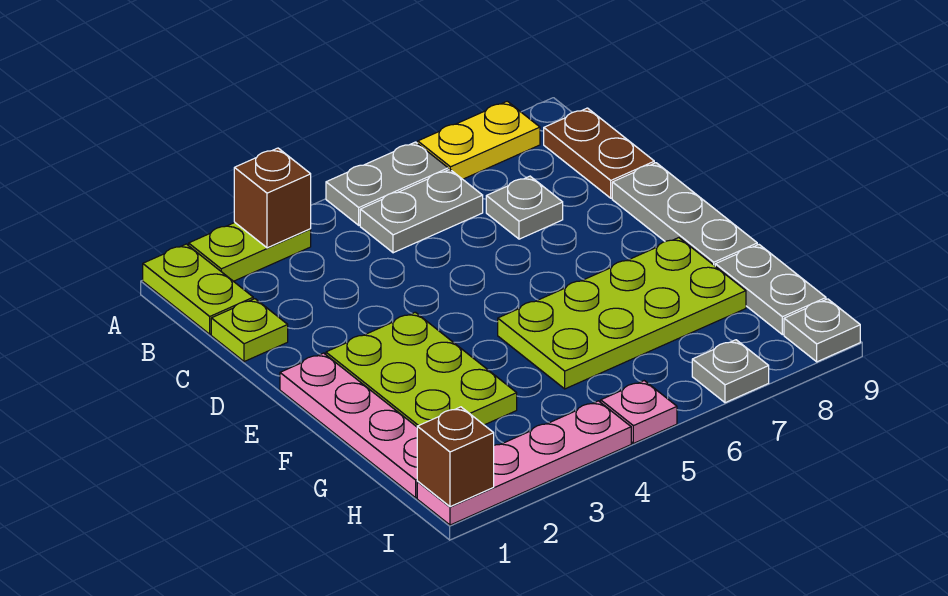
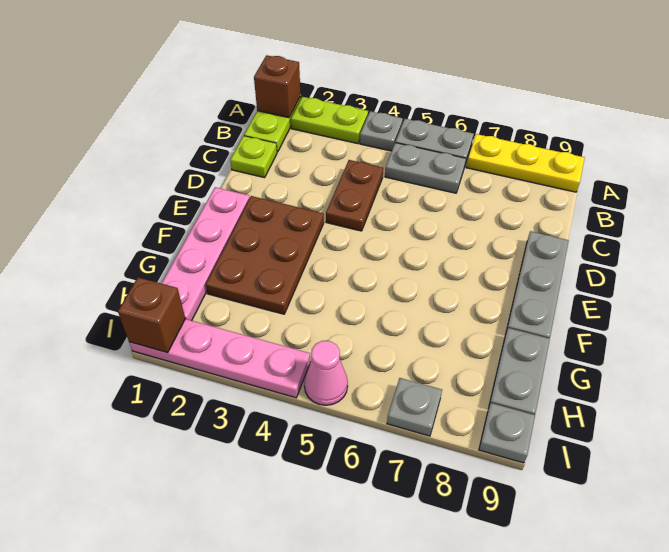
brown 1x1 brick [234,148,311,248] -> brown 1x1 brick moved to [254,55,301,118]
yellow 1x2 plate [418,101,540,179] -> yellow 1x3 plate [466,134,585,192]
brown 1x2 plate [544,108,654,198] -> brown 1x2 plate moved to [326,160,383,231]
grey 1x1 plate [486,176,563,239] -> grey 1x1 plate moved to [360,111,403,151]
lime 2x3 plate [326,312,517,427] -> brown 2x3 plate [206,196,324,314]
lime 2x4 plate [498,238,746,389] -> none
pink 1x1 plate [601,381,677,443] -> pink 1x1 cone [304,341,348,405]

